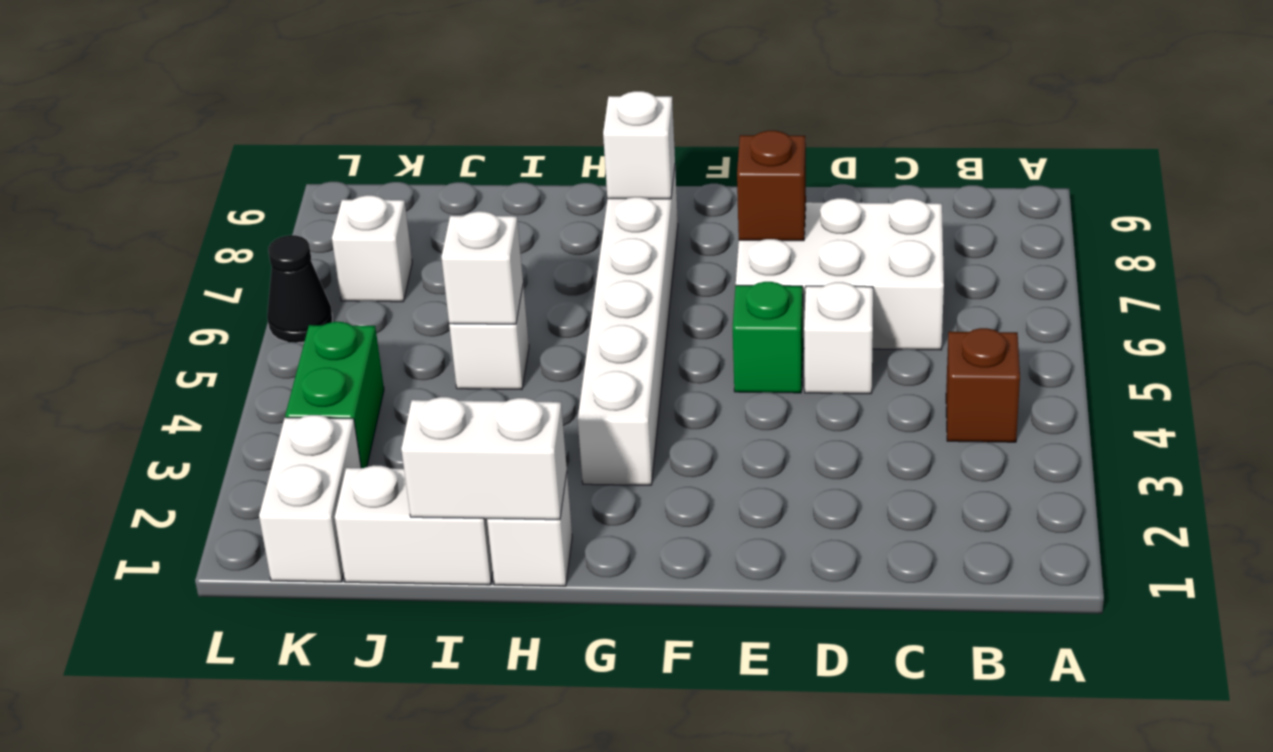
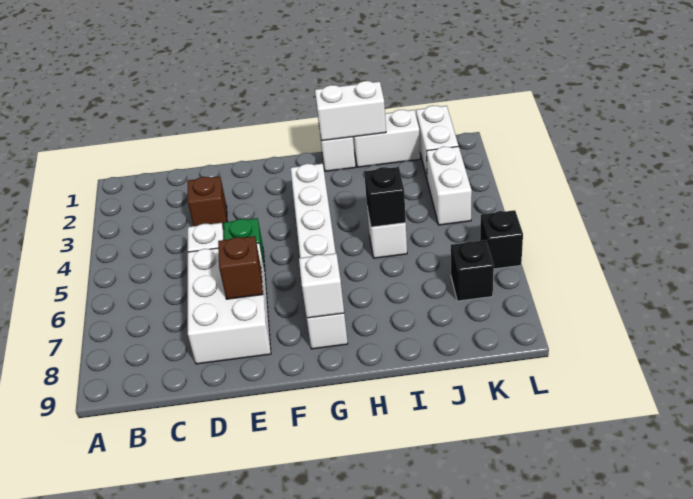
brown 1x1 brick [946,328,1020,442] -> brown 1x1 brick moved to [188,176,227,229]
white 2x3 brick [736,198,944,350] -> white 2x3 brick turned to [188,243,271,364]
white 1x1 brick [441,211,523,324] -> black 1x1 brick [364,167,406,227]
green 1x2 brick [285,322,384,468] -> white 1x2 brick [427,146,472,225]
white 1x1 brick [332,195,412,302] -> black 1x1 brick [451,240,494,301]
black 1x1 cone [267,235,332,343] -> black 1x1 brick [480,210,523,269]

